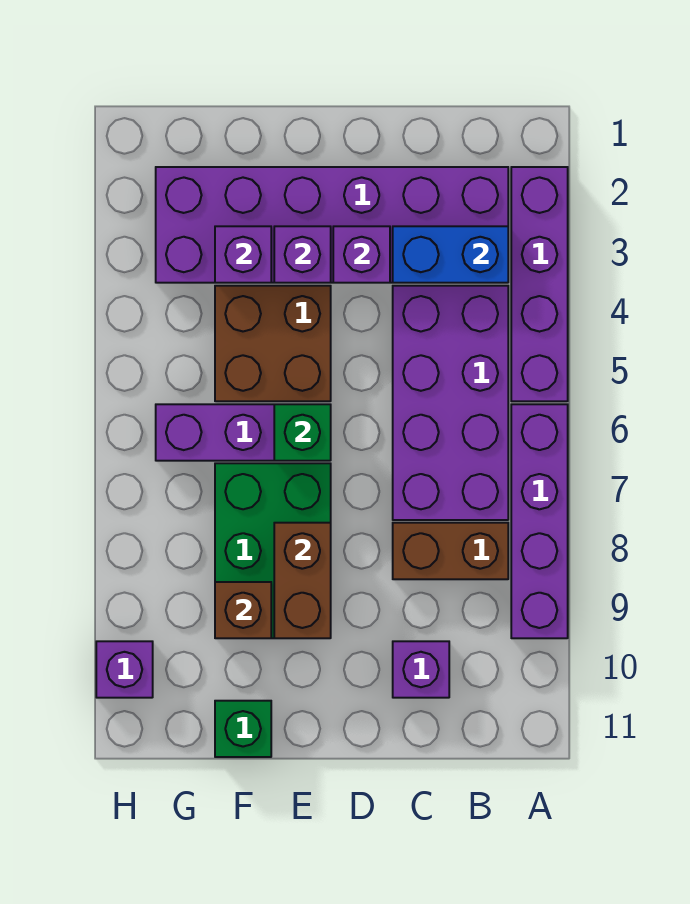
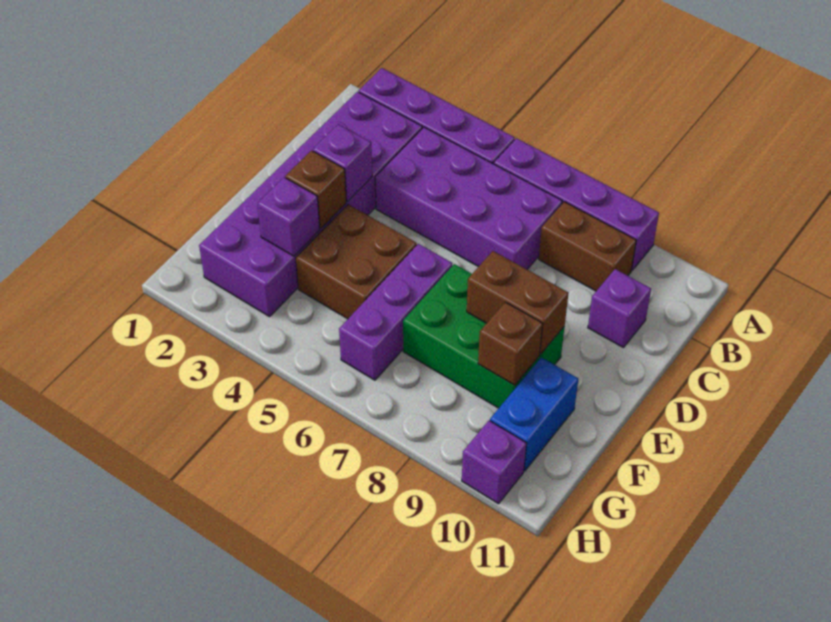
blue 1x2 brick [393,226,508,283] -> blue 1x2 brick moved to [490,357,578,471]
brown 1x2 brick [393,523,508,579] -> brown 1x2 brick turned to [539,202,636,291]
purple 1x1 brick [274,226,331,283] -> brown 1x1 brick [285,150,346,228]
green 1x1 brick [274,404,331,461] -> none
green 1x1 brick [215,701,271,757] -> none

